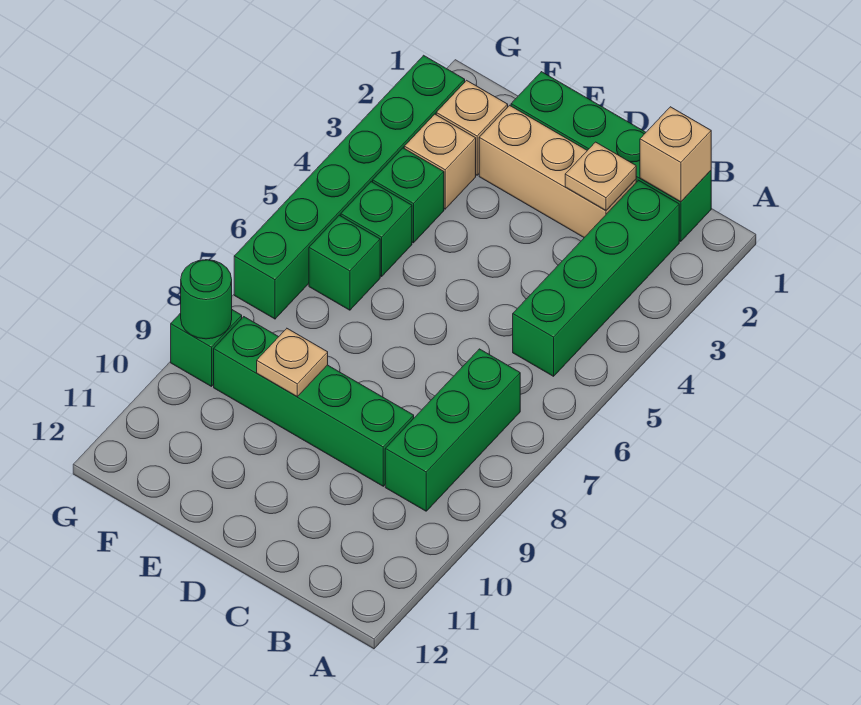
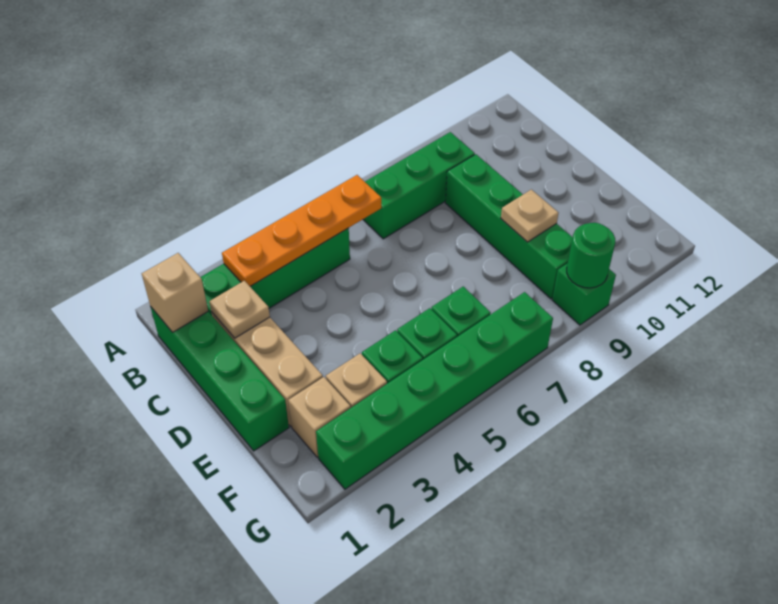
none -> orange 1x4 plate [222,175,381,286]

